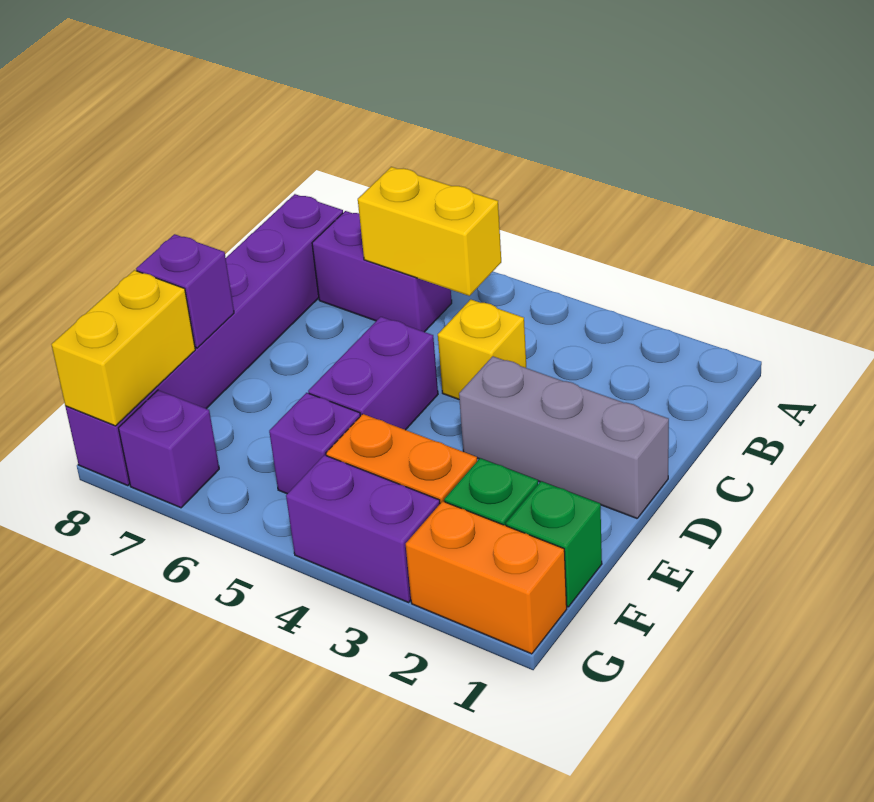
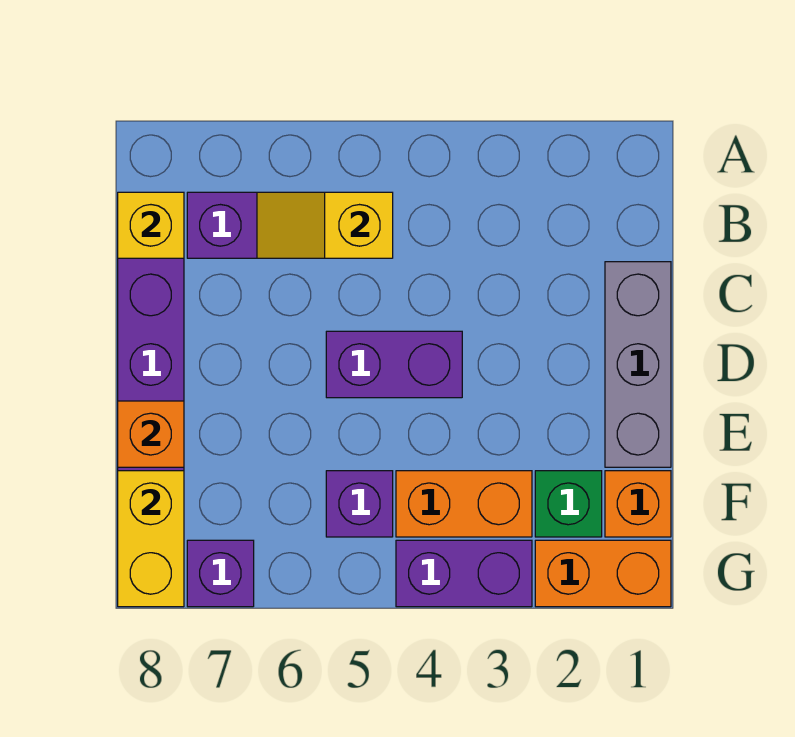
yellow 1x2 brick [358,167,501,296] -> yellow 1x2 slope [257,192,393,258]
yellow 1x1 brick [438,299,526,399] -> yellow 1x1 brick moved to [118,192,184,258]
grey 1x3 brick [459,356,669,518] -> grey 1x3 brick turned to [605,262,671,467]
purple 1x2 brick [308,317,438,430] -> purple 1x2 brick turned to [326,331,462,398]
purple 1x1 brick [136,234,234,348] -> orange 1x1 brick [118,401,184,467]
green 1x1 brick [506,481,602,607] -> orange 1x1 brick [605,471,671,537]

